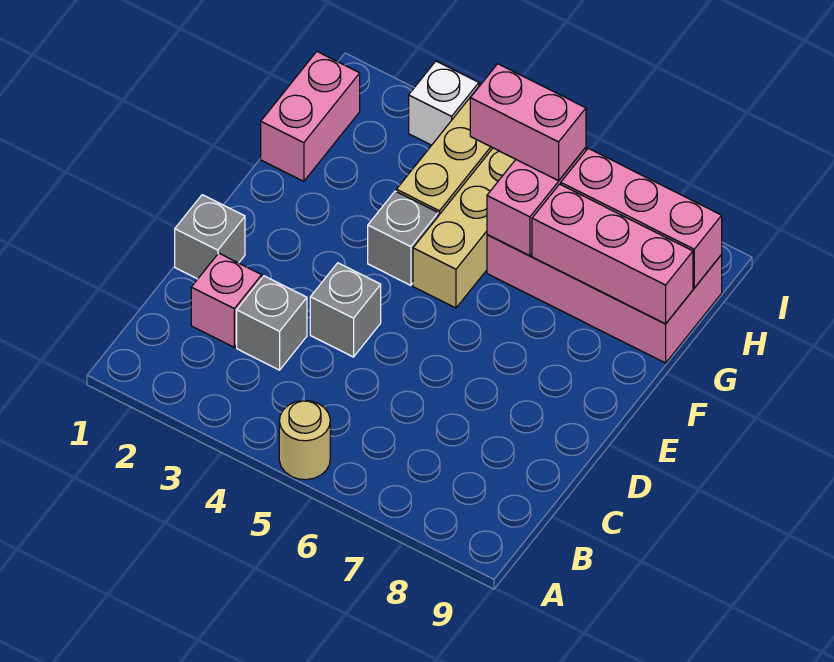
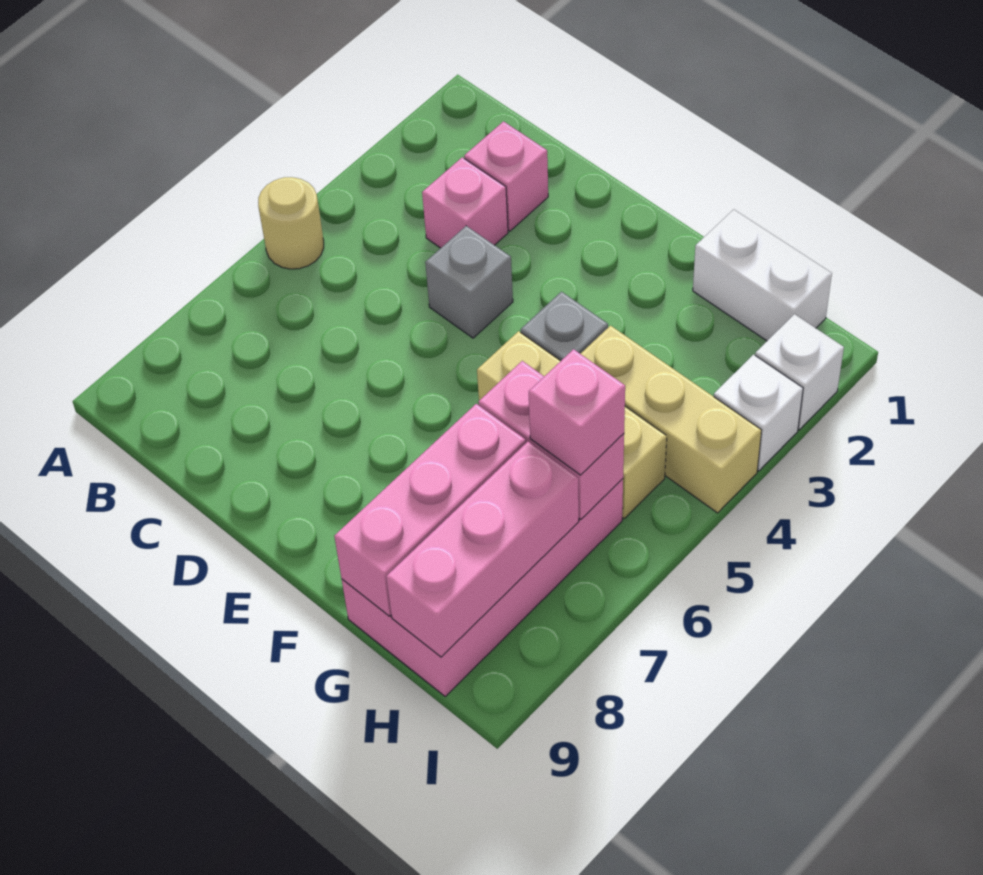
grey 1x1 brick [237,276,307,370] -> pink 1x1 brick [422,157,508,248]
grey 1x1 brick [175,195,245,279] -> none
pink 1x2 brick [261,52,360,181] -> white 1x2 brick [693,209,832,341]
pink 1x2 brick [470,64,586,181] -> pink 1x1 brick [529,349,625,475]
none -> white 1x1 brick [755,314,844,430]

